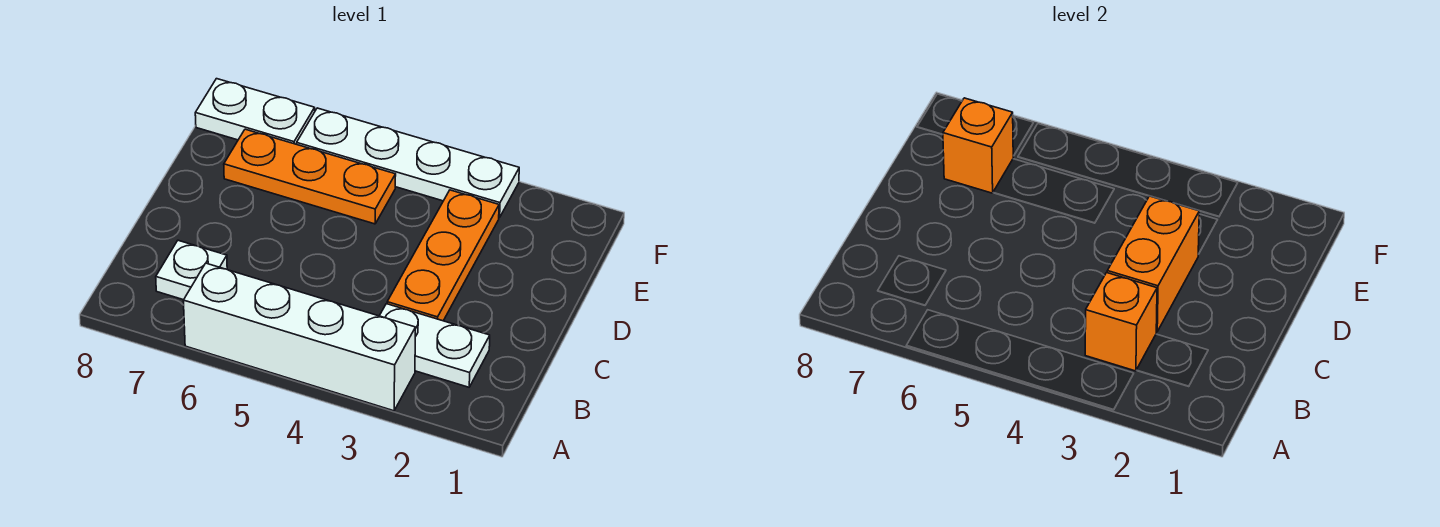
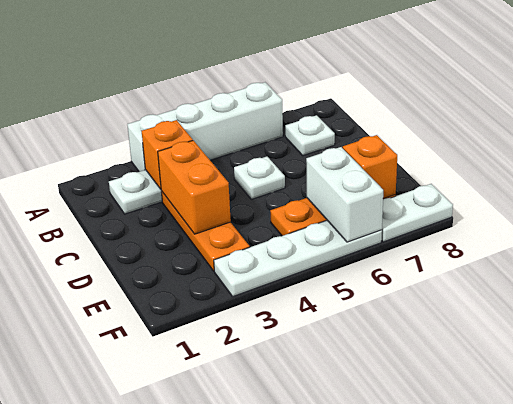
none -> white 1x1 plate [234,157,285,199]
none -> white 1x2 brick [306,147,383,242]

